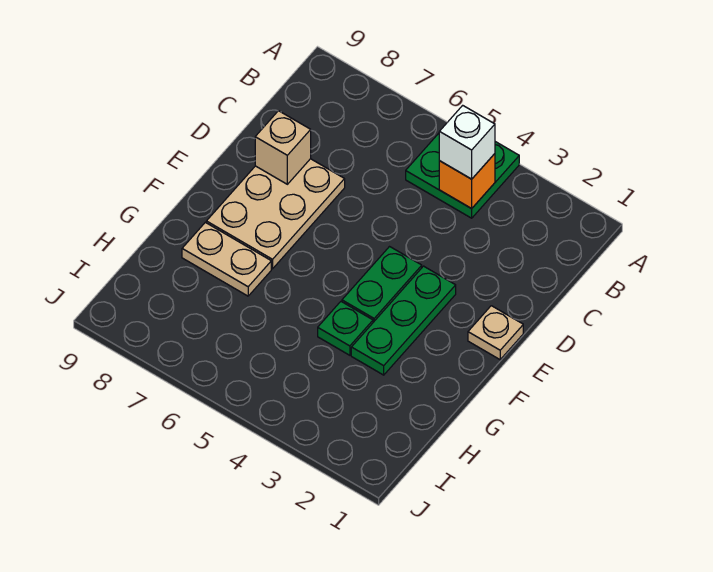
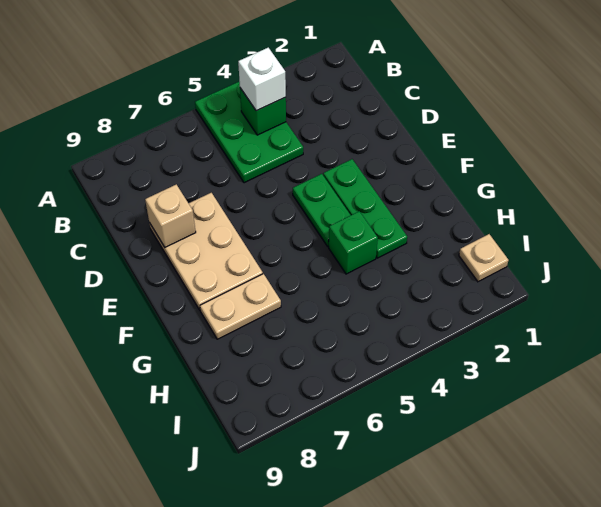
green 2x2 plate [406,133,519,218] -> green 2x3 plate [195,82,303,183]
orange 1x1 brick [439,154,495,209] -> green 1x1 brick [240,88,286,135]
tan 1x1 plate [468,306,523,360] -> tan 1x1 plate moved to [459,234,509,282]
green 1x1 plate [318,302,373,355] -> green 1x1 brick [329,211,378,274]

